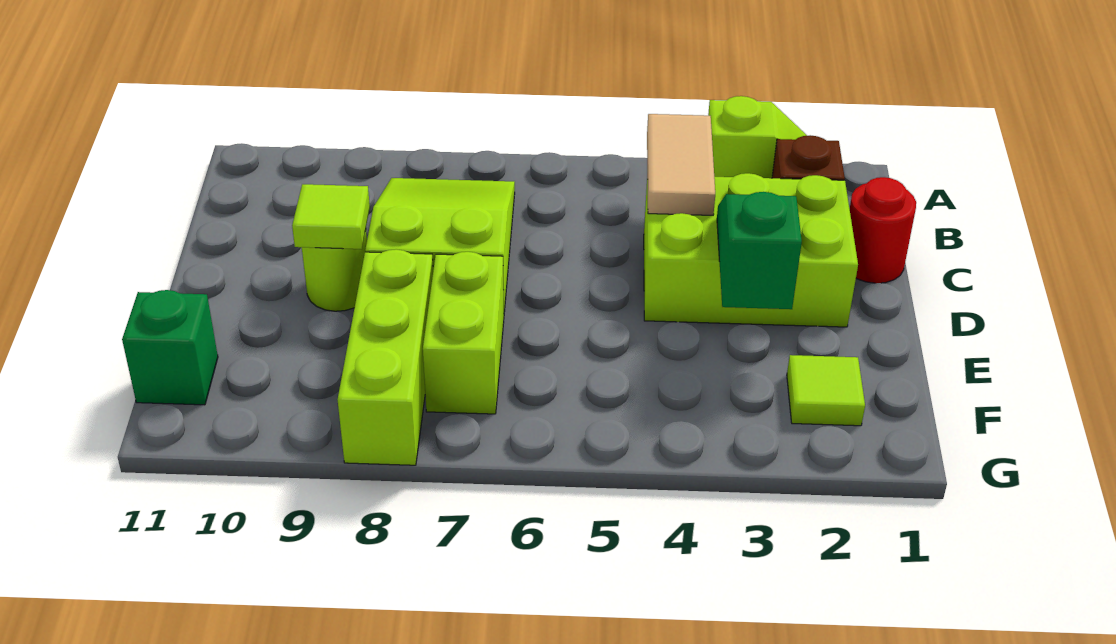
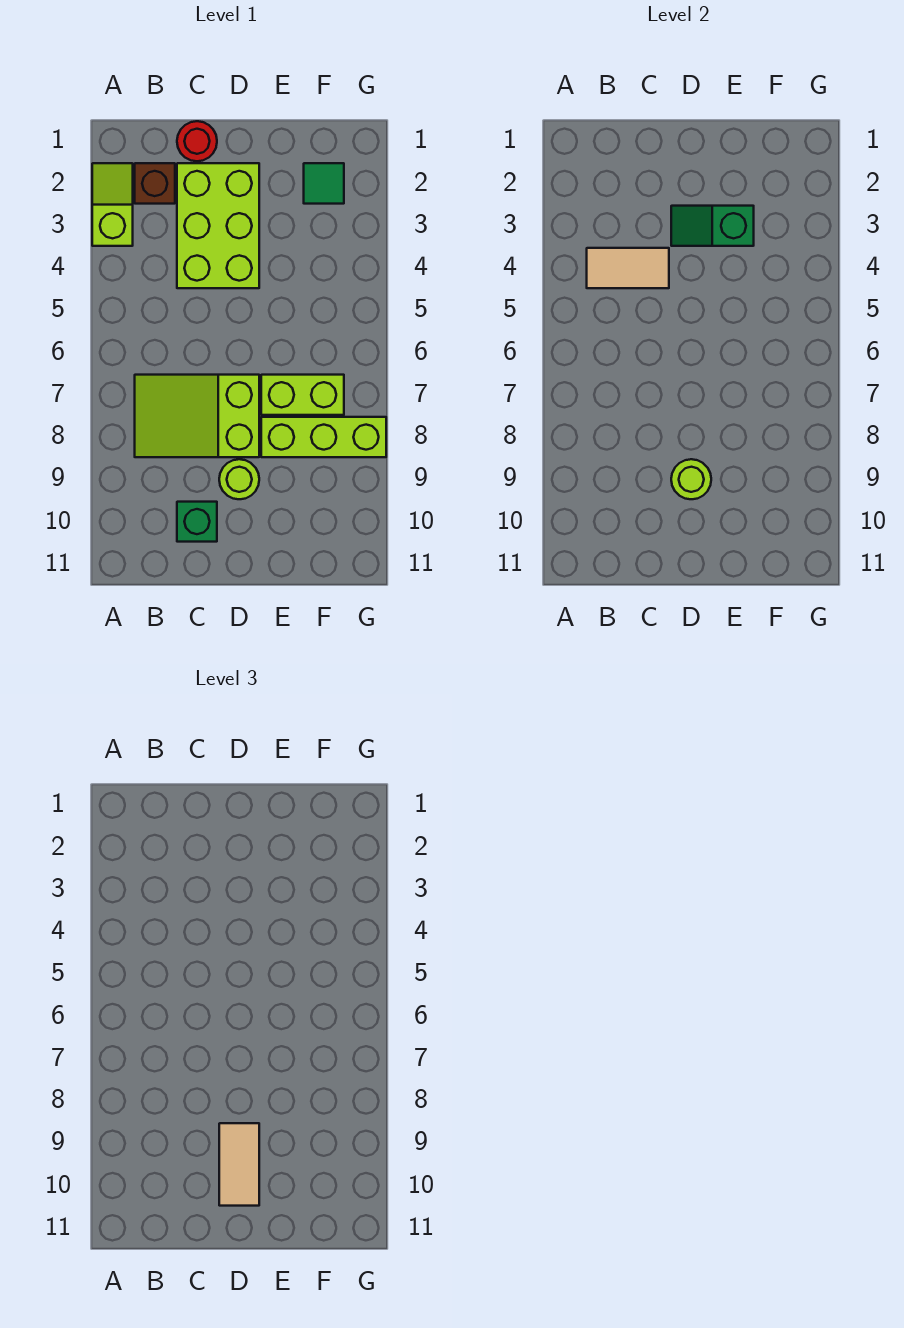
lime 1x1 tile [292,184,370,249] -> lime 1x1 round brick [671,459,711,499]
none -> tan 1x2 tile [219,1123,259,1206]
lime 1x1 tile [787,355,865,426] -> green 1x1 tile [304,163,344,204]
green 1x1 brick [122,290,218,405] -> green 1x1 brick moved to [177,502,217,542]

